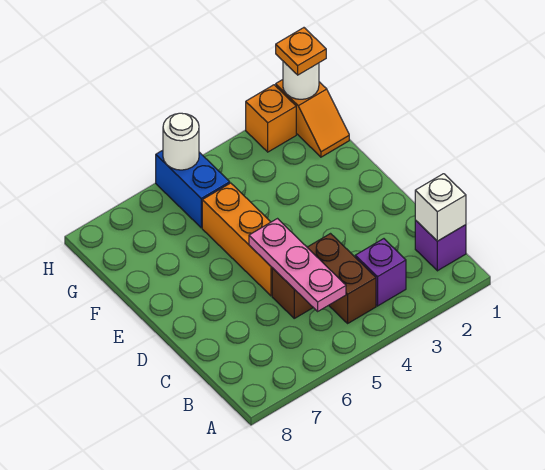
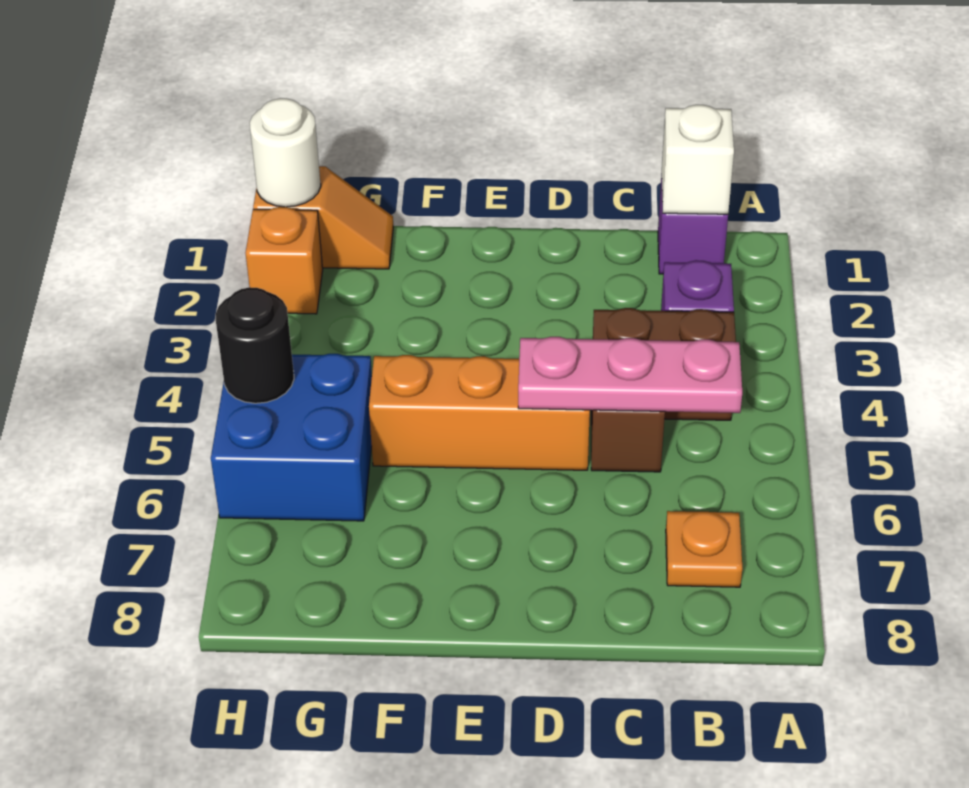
blue 1x2 brick [156,150,230,228] -> blue 2x2 brick [211,354,372,521]
orange 1x1 plate [276,28,326,75] -> orange 1x1 plate moved to [666,511,742,587]
white 1x1 round brick [163,113,199,170] -> black 1x1 round brick [216,287,294,403]

